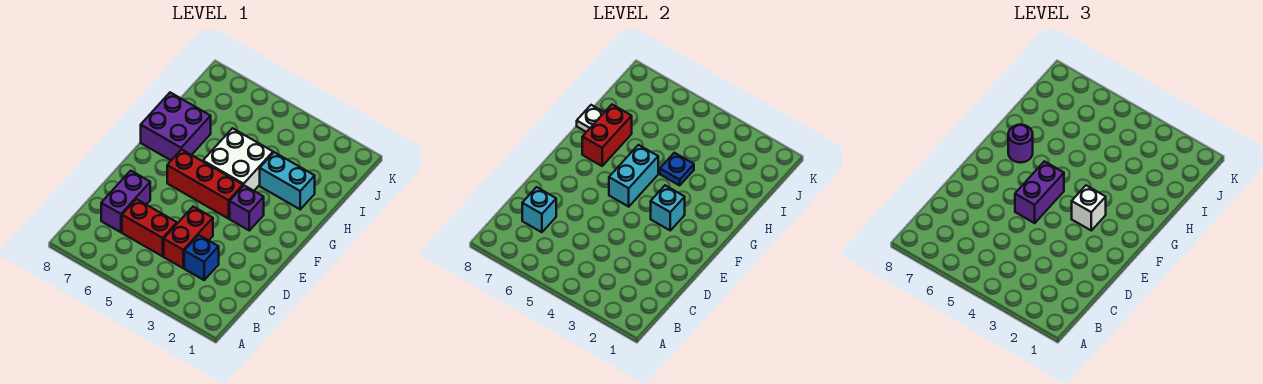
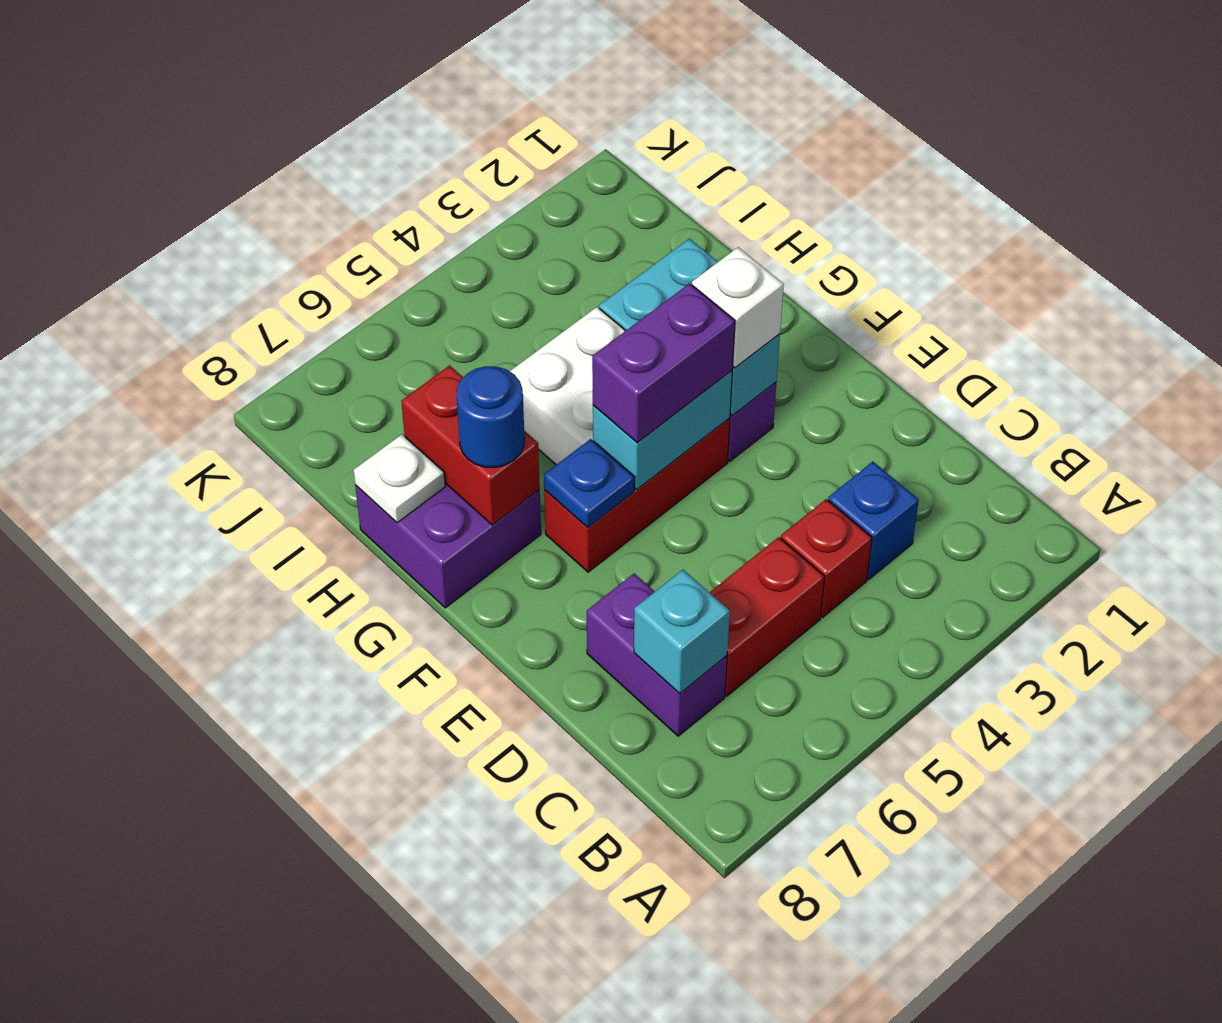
red 1x2 brick [164,207,213,268] -> red 1x1 brick [781,499,872,618]
purple 1x2 brick [1015,161,1064,223] -> purple 1x2 brick turned to [592,284,735,443]
cyan 1x2 brick [609,145,658,207] -> cyan 1x2 brick turned to [593,371,732,489]
purple 1x1 round brick [1008,125,1033,163] -> blue 1x1 round brick [457,366,525,468]
blue 1x1 plate [660,153,694,185] -> blue 1x1 plate moved to [544,439,634,528]

